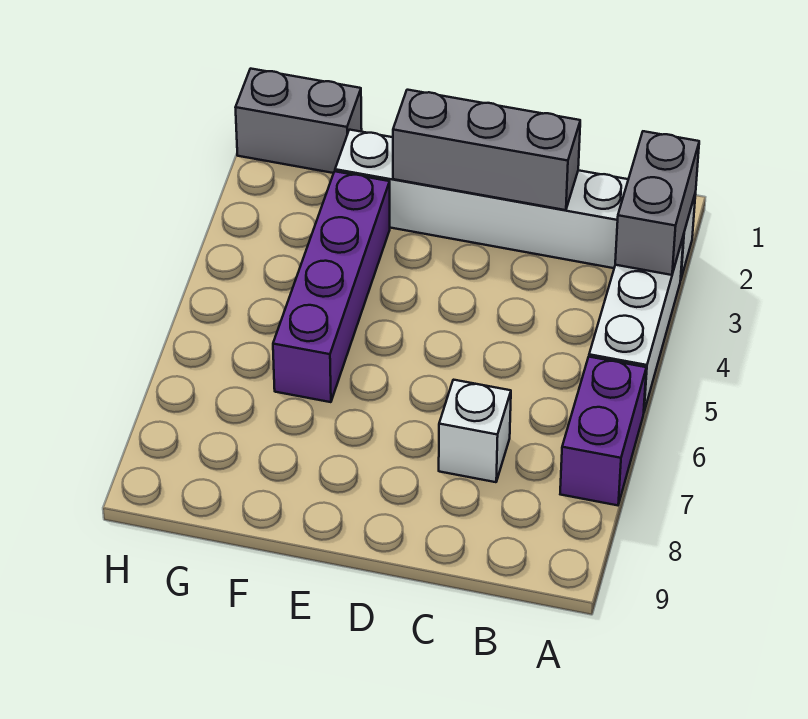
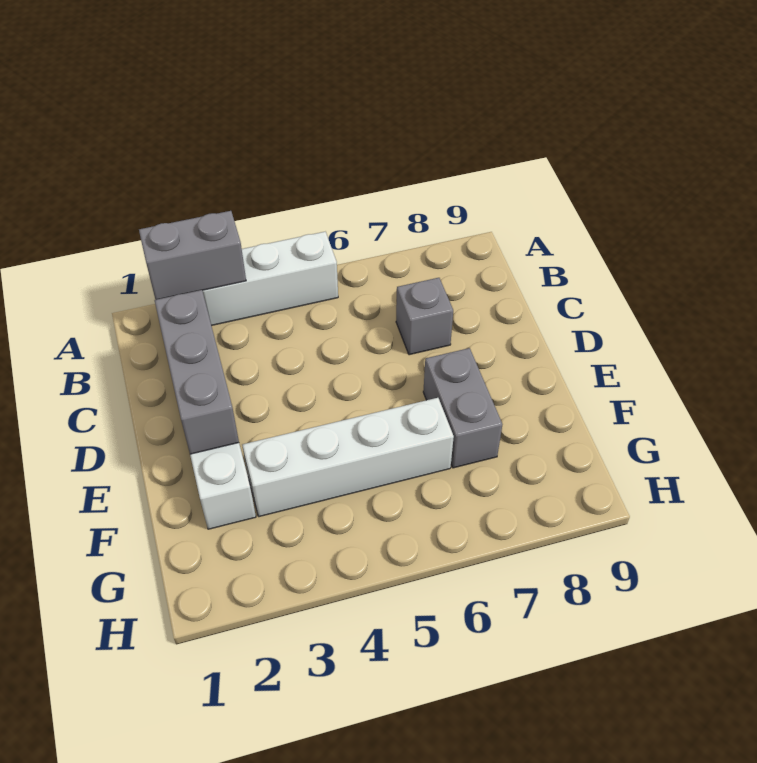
purple 1x2 brick [560,357,646,505] -> none
white 1x1 brick [439,380,511,482] -> grey 1x1 brick [396,278,453,355]
purple 1x4 brick [273,171,390,402] -> white 1x4 brick [242,398,454,517]
grey 1x2 brick [235,69,362,173] -> grey 1x2 brick moved to [423,348,503,468]

